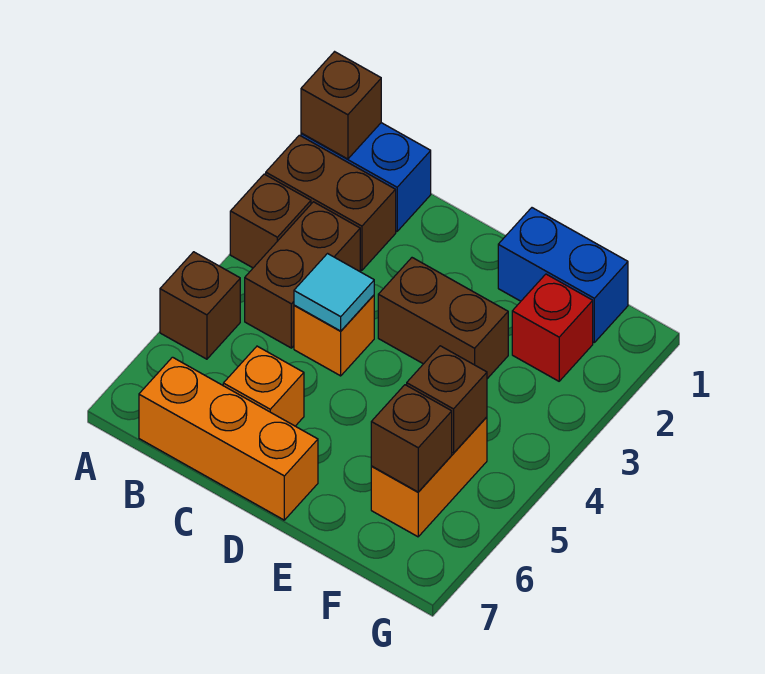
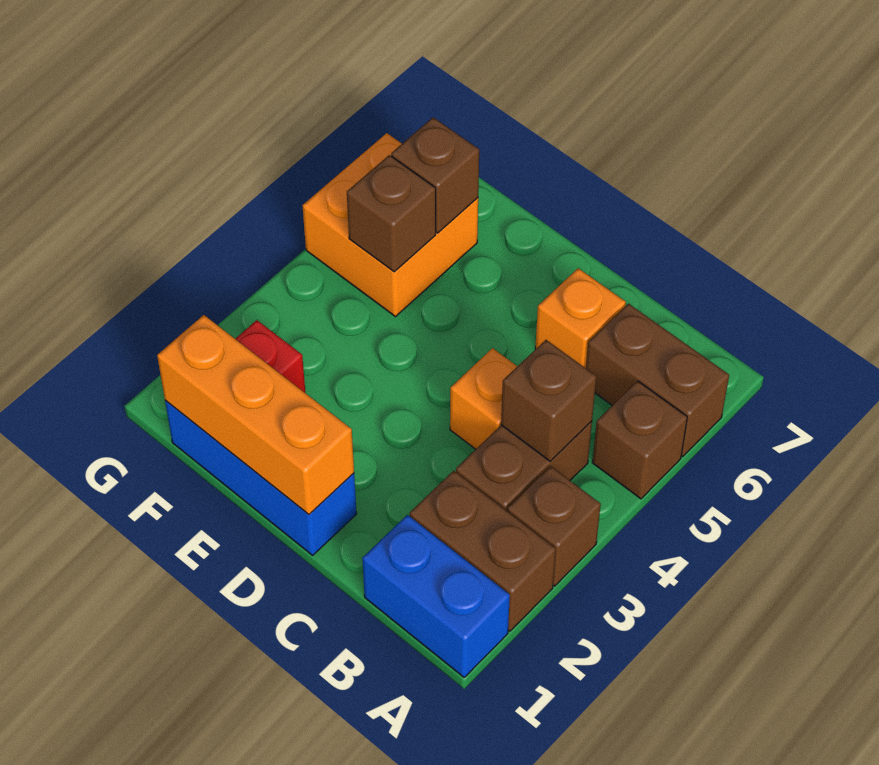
brown 1x1 brick [301,52,381,159] -> brown 1x1 brick moved to [501,340,596,461]
orange 1x3 brick [139,357,318,520] -> orange 1x3 brick moved to [157,315,354,514]
cyan 1x1 tile [294,254,374,331] -> none
brown 1x2 brick [378,258,508,379] -> brown 1x2 brick moved to [586,304,729,457]
blue 1x2 brick [498,208,628,342] -> blue 1x3 brick [165,400,356,555]
orange 1x2 brick [371,417,487,537] -> orange 2x2 brick [302,133,478,317]

